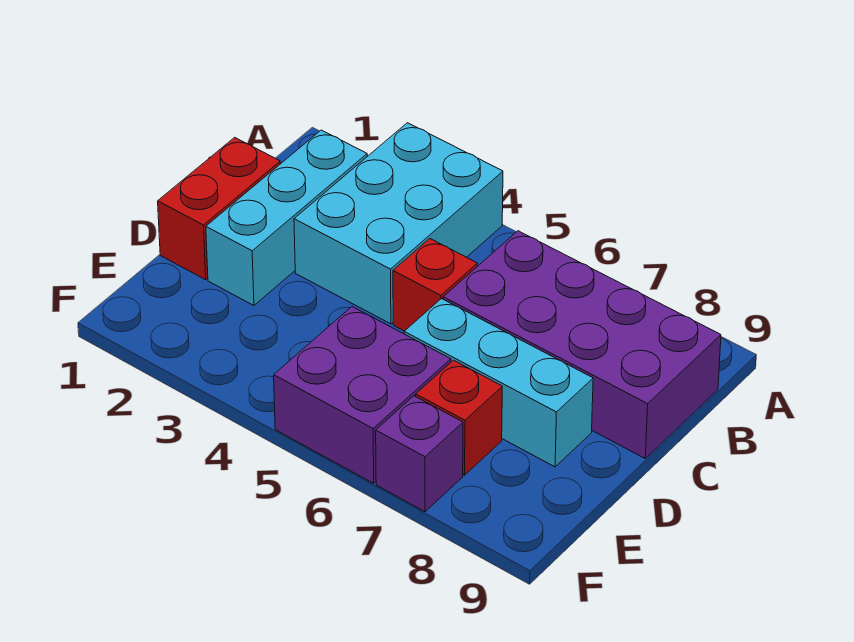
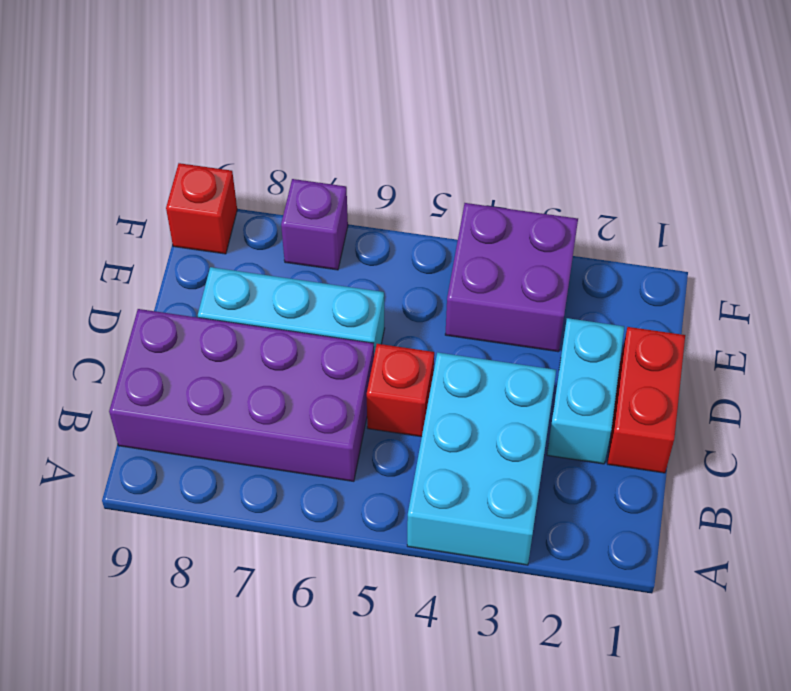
cyan 1x3 brick [206,130,367,305] -> cyan 1x2 brick [547,318,624,464]
purple 2x2 brick [274,307,451,483] -> purple 2x2 brick moved to [445,203,578,352]
red 1x1 brick [416,360,502,475] -> red 1x1 brick moved to [166,163,237,254]

